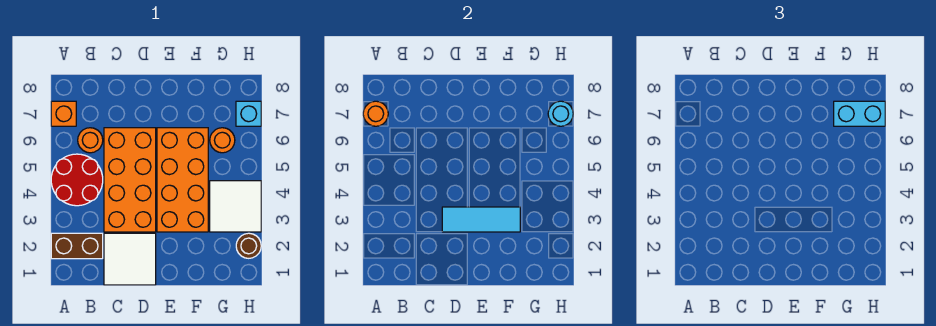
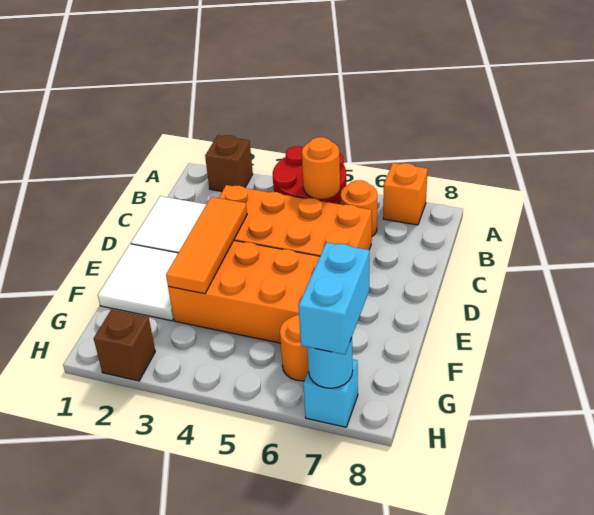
brown 1x2 brick [51,233,103,259] -> brown 1x1 brick [205,135,253,191]
orange 1x1 round brick [363,101,388,126] -> orange 1x1 round brick moved to [302,137,340,199]
cyan 1x3 tile [442,207,520,232] -> orange 1x3 tile [166,197,247,294]
white 2x2 tile [210,181,261,232] -> white 2x2 tile moved to [98,244,178,321]
brown 1x1 round brick [236,233,261,258] -> brown 1x1 brick [94,309,155,381]

